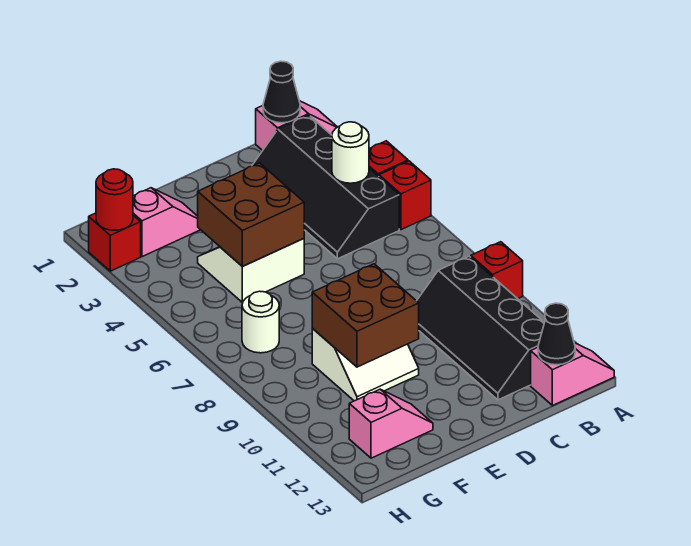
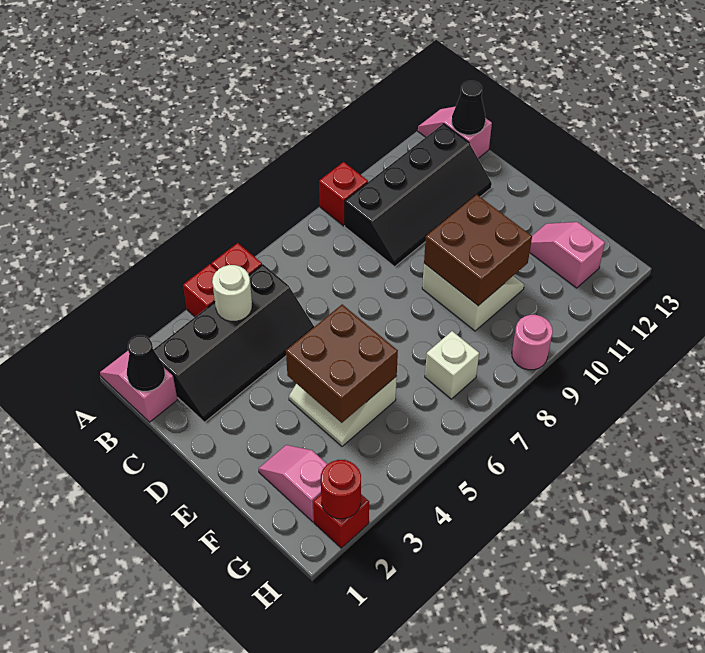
white 1x1 round brick [242,291,279,353] -> white 1x1 brick [425,331,479,399]
none -> pink 1x1 round brick [512,315,553,370]

